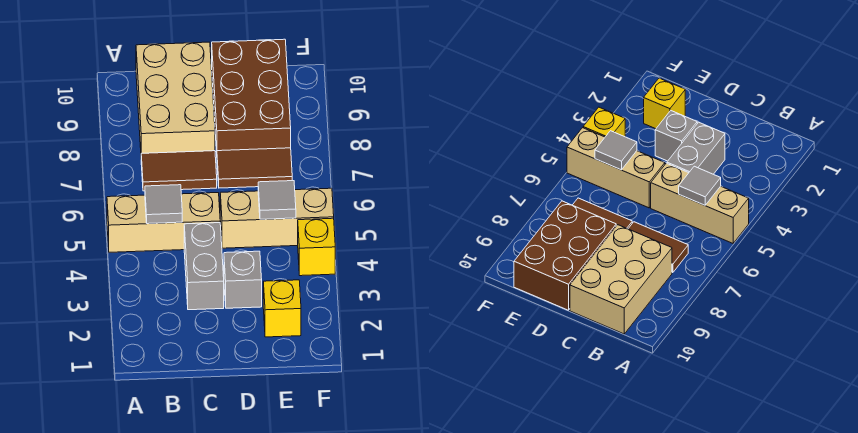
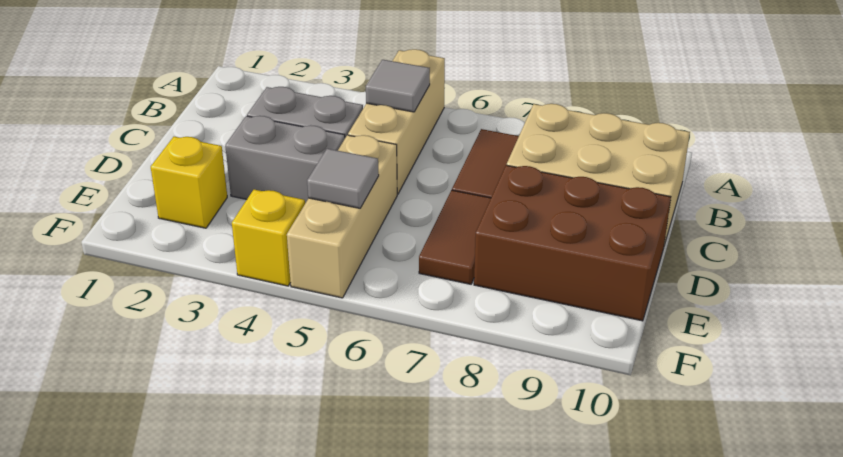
grey 1x1 brick [224,251,262,308] -> grey 1x2 brick [225,116,345,203]

